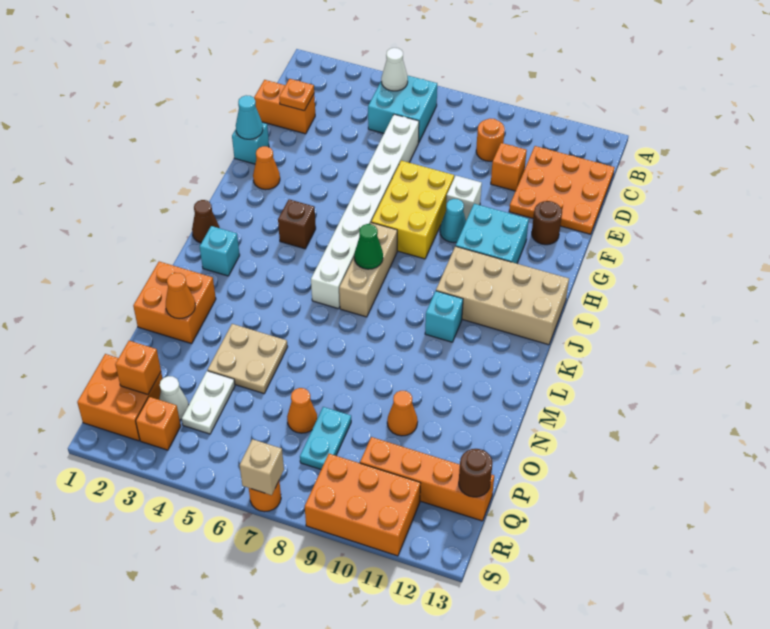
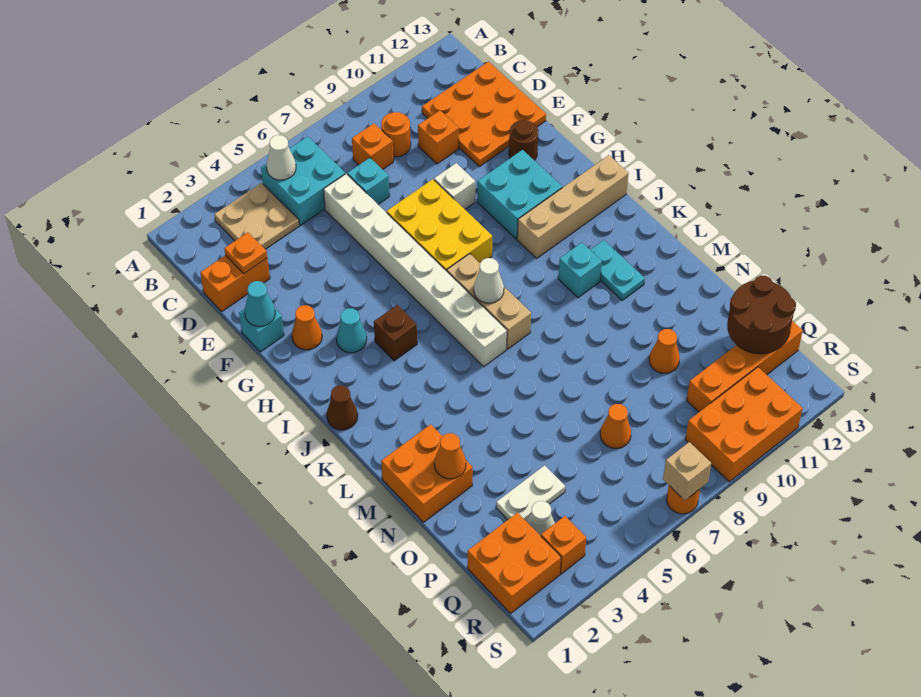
cyan 1x1 cone [440,199,466,243] -> cyan 1x1 cone moved to [336,308,367,353]
tan 2x4 brick [436,246,569,345] -> tan 1x4 brick [517,155,629,258]
green 1x1 cone [354,224,383,269] -> white 1x1 cone [474,258,504,303]
cyan 1x1 brick [200,226,240,276] -> cyan 1x1 brick moved to [347,158,389,204]
tan 2x2 plate [208,324,288,394] -> tan 2x2 plate moved to [214,183,299,249]
white 1x2 plate [182,371,235,434] -> white 1x2 plate turned to [496,465,565,522]
cyan 1x2 plate [300,407,351,469] -> cyan 1x2 plate moved to [590,240,645,300]
orange 1x1 brick [115,341,161,394] -> orange 1x1 brick moved to [352,123,393,170]
brown 1x1 round brick [459,449,492,497] -> brown 2x2 round brick [727,276,796,354]

